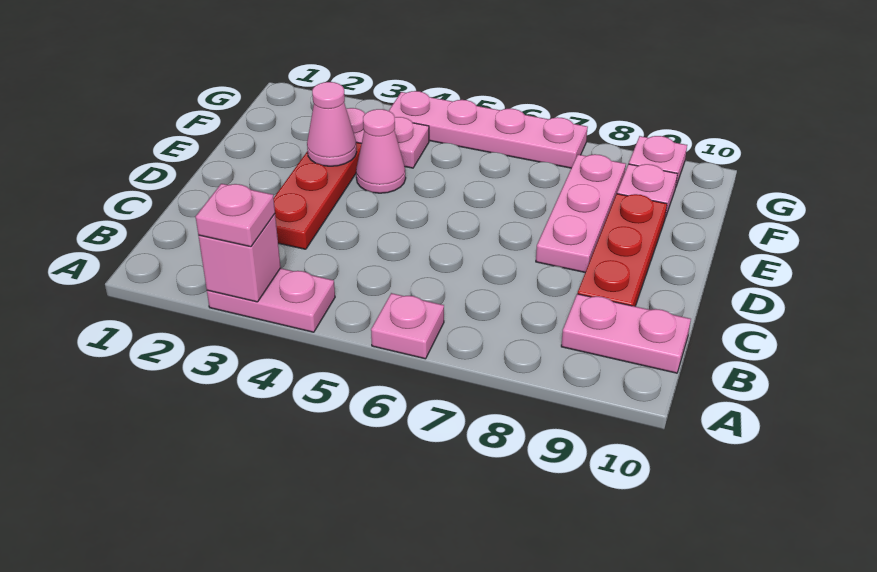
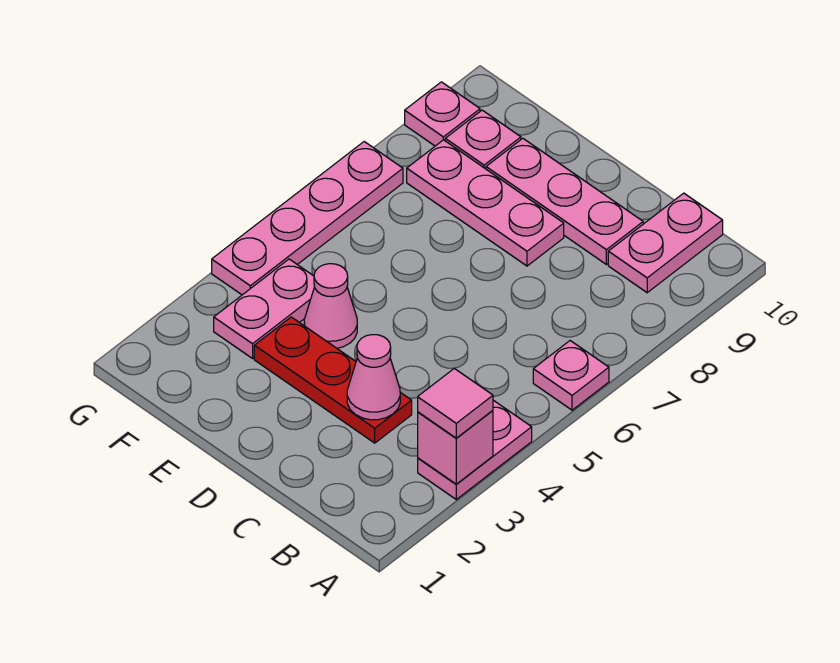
pink 1x1 plate [196,184,275,247] -> pink 1x1 tile [418,368,493,438]
red 1x3 plate [578,194,667,306] -> pink 1x3 plate [486,139,643,264]
pink 1x1 cone [307,82,357,166] -> pink 1x1 cone moved to [347,335,400,420]

